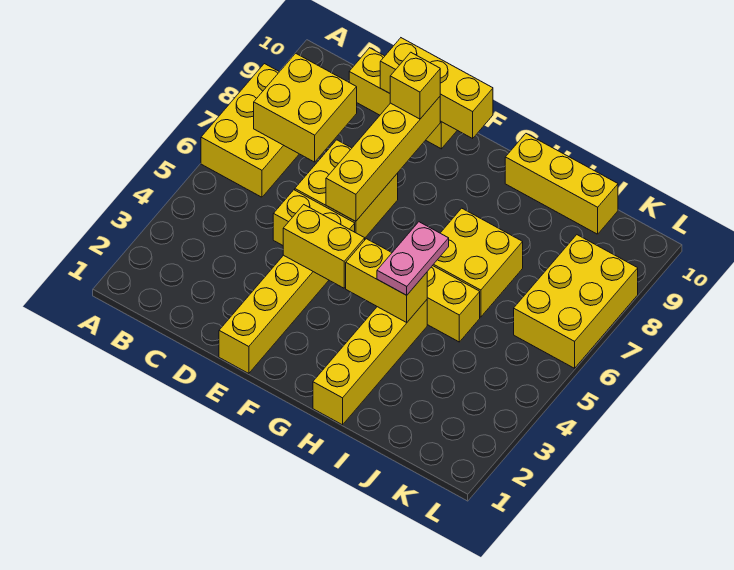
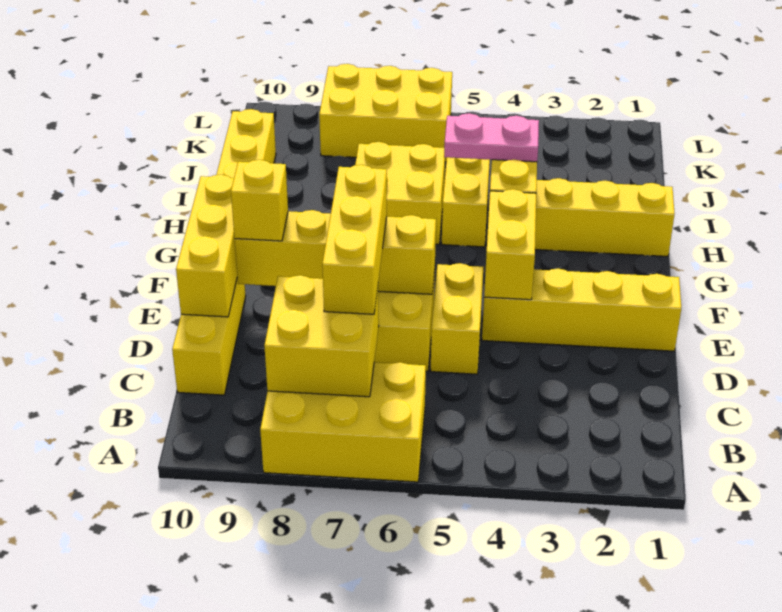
none -> yellow 1x3 brick [322,165,387,314]

